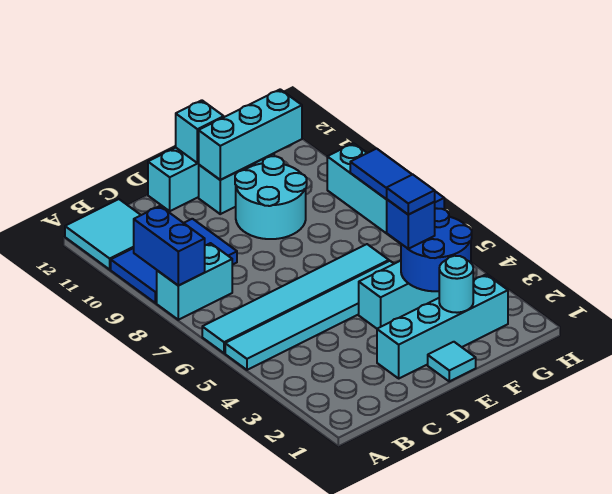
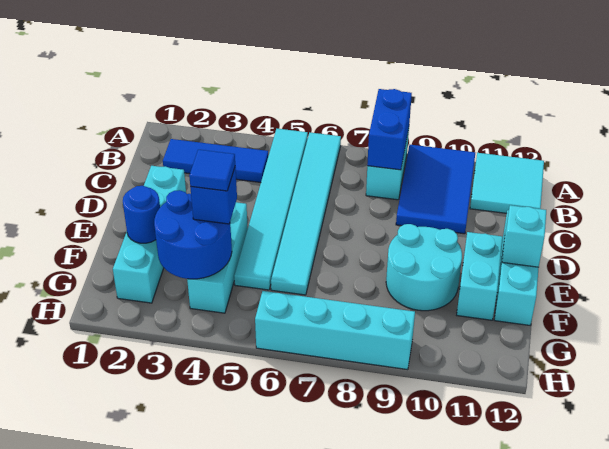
blue 1x2 brick [134,206,205,286] -> blue 1x2 brick turned to [367,89,412,170]
cyan 1x1 tile [428,342,476,381] -> none
cyan 1x3 brick [199,89,302,180] -> none
cyan 1x1 round brick [439,256,473,313] -> blue 1x1 round brick [123,186,160,243]
blue 1x3 tile [350,149,444,209] -> blue 1x3 tile moved to [163,139,268,182]

